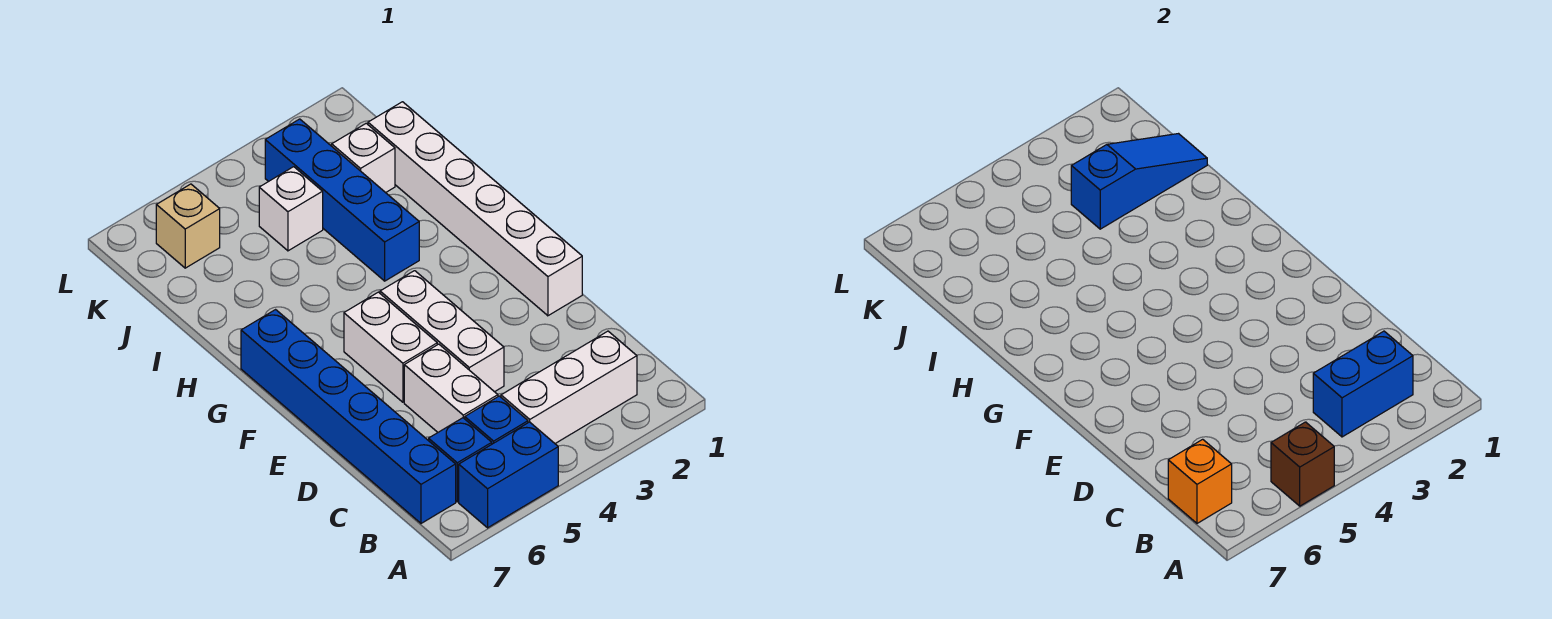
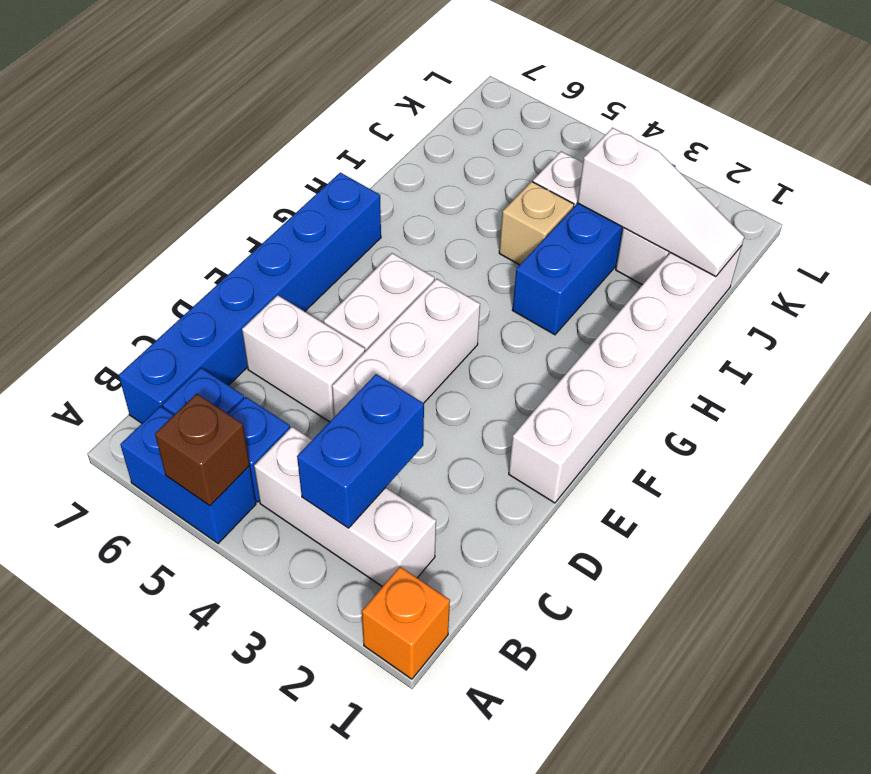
blue 1x2 brick [1313,331,1413,437] -> blue 1x2 brick turned to [297,374,424,528]
orange 1x1 brick [1168,439,1232,523] -> orange 1x1 brick moved to [362,567,450,679]
white 1x2 brick [404,344,498,432] -> white 1x2 brick turned to [242,295,365,422]
blue 1x3 slope [1071,134,1207,229] -> white 1x3 slope [578,128,744,277]
tan 1x1 brick [156,184,220,268] -> tan 1x1 brick moved to [499,181,574,265]

